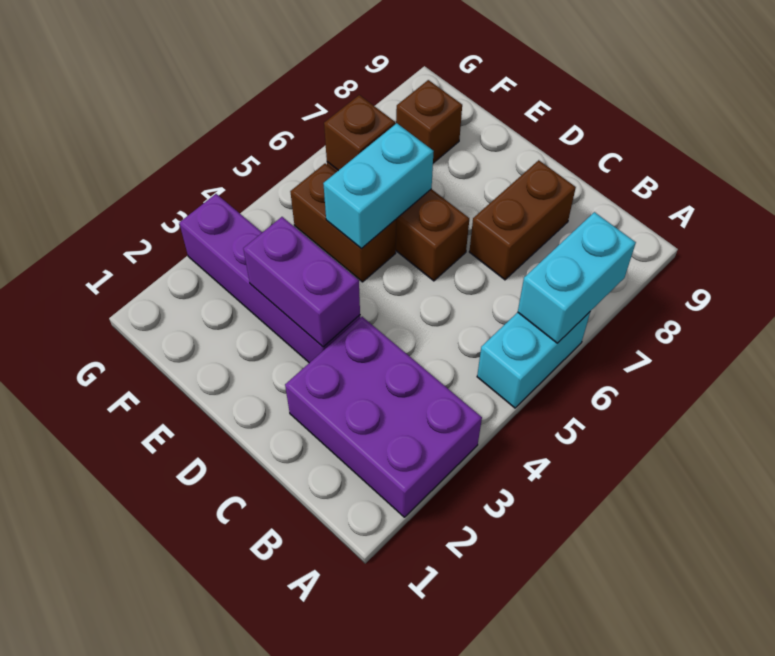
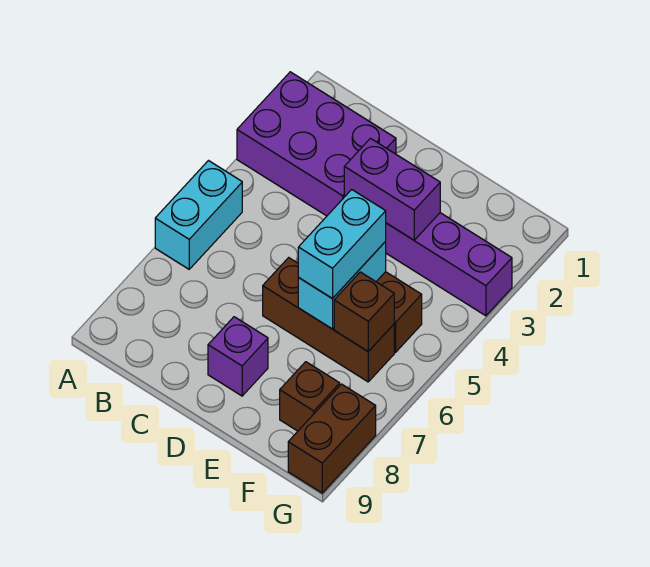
cyan 1x2 brick [518,212,636,343] -> cyan 1x2 brick moved to [298,190,386,299]
brown 1x2 brick [469,160,576,280] -> brown 1x2 brick moved to [288,384,376,493]
none -> purple 1x1 brick [208,317,268,396]

